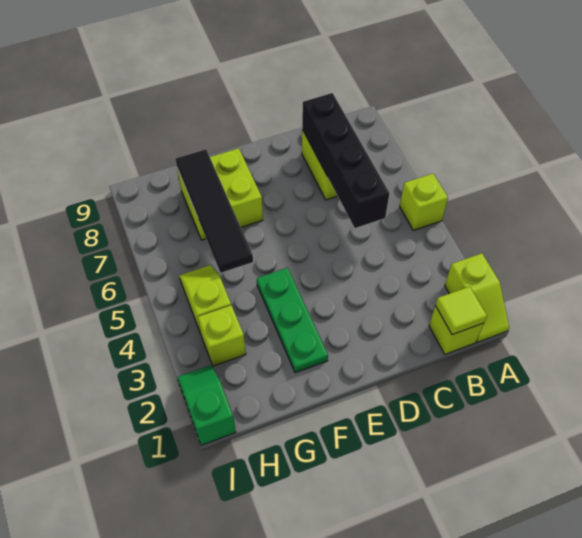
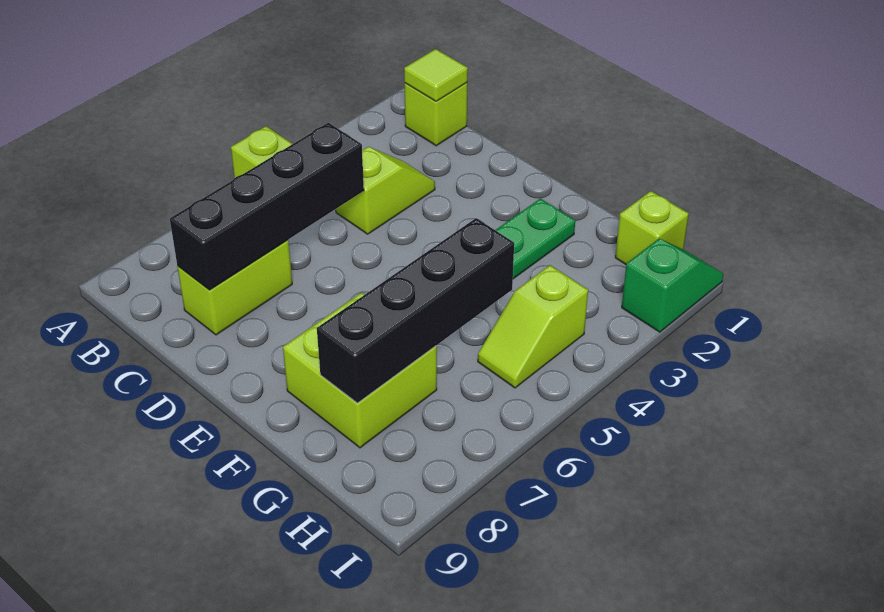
lime 1x2 slope [445,253,509,342] -> lime 1x2 slope moved to [336,147,435,234]
black 1x4 tile [176,149,253,273] -> black 1x4 brick [317,218,514,403]
lime 1x1 brick [198,305,246,366] -> lime 1x1 brick moved to [615,191,689,264]
green 1x2 slope [177,365,236,445] -> green 1x2 slope turned to [622,239,723,332]

